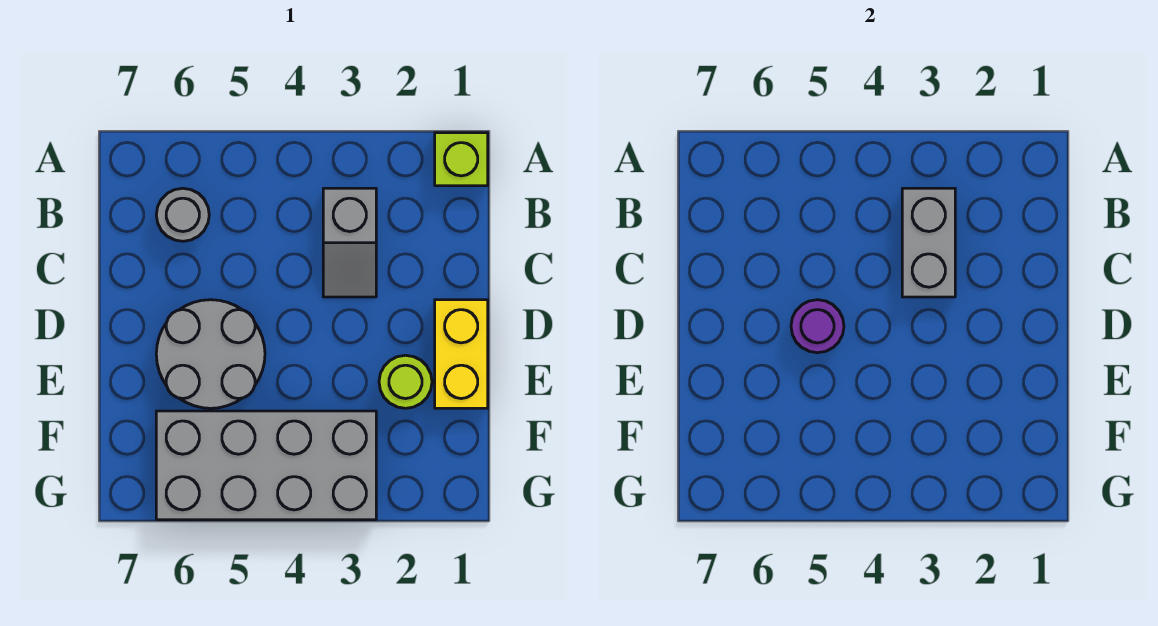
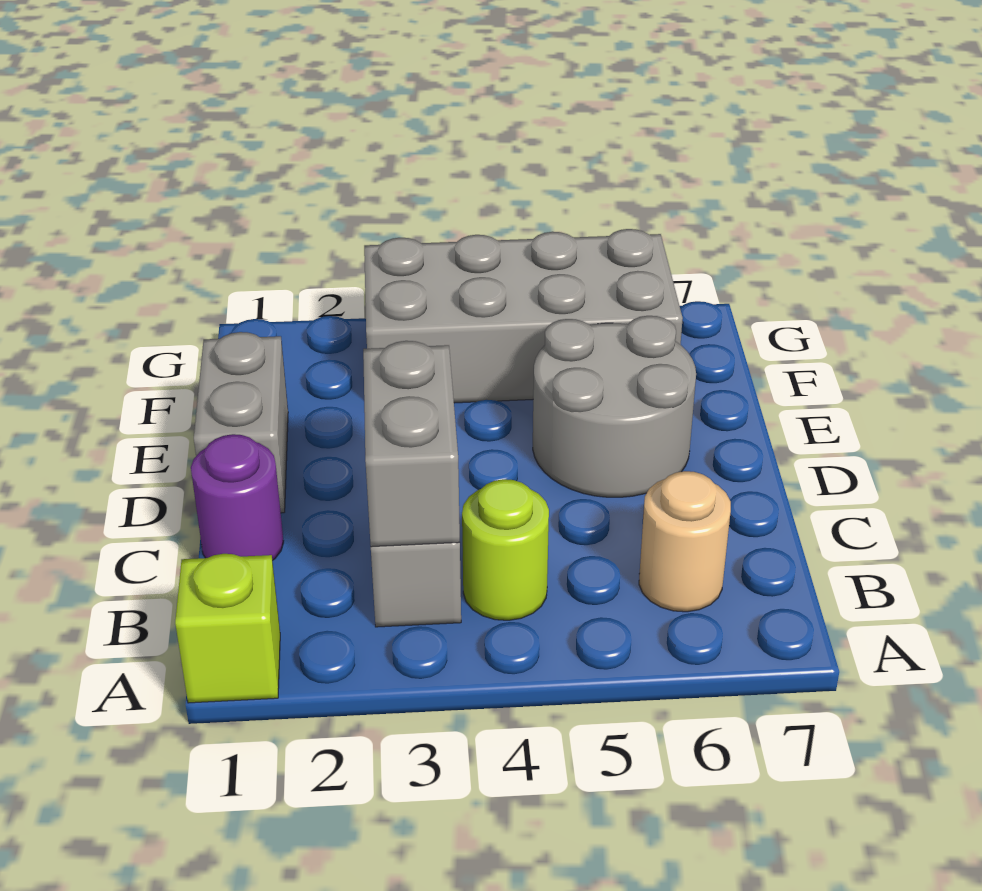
grey 1x1 round brick [156,188,209,241] -> tan 1x1 round brick [639,471,731,612]
yellow 1x2 brick [435,300,488,408] -> grey 1x2 brick [194,332,288,513]
purple 1x1 round brick [791,300,844,353] -> purple 1x1 round brick moved to [191,434,284,561]
lime 1x1 round brick [379,355,432,408] -> lime 1x1 round brick moved to [462,479,549,620]

